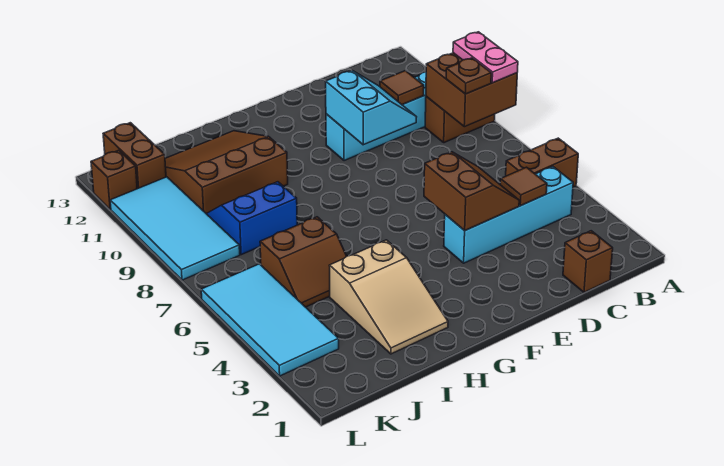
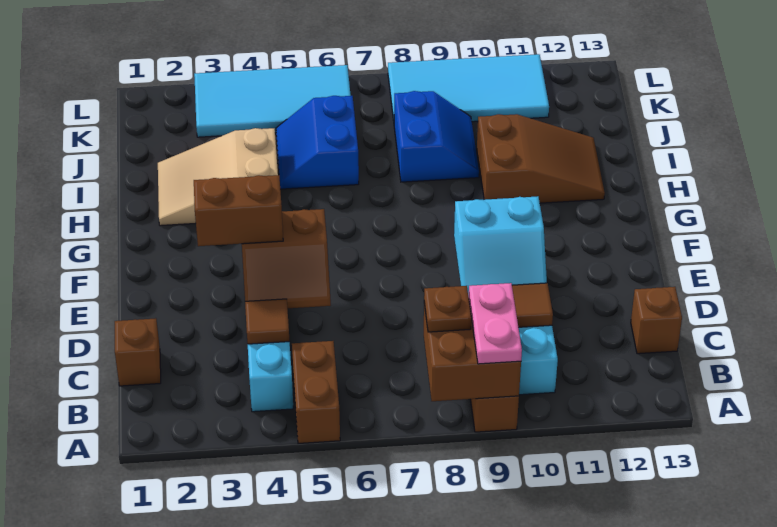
pink 1x2 plate [453,32,518,83] -> pink 1x2 plate turned to [469,283,522,364]
brown 3x3 slope [165,131,288,214] -> brown 2x3 slope [477,114,605,203]
brown 2x2 slope [260,217,347,307] -> blue 2x2 slope [276,96,359,189]
brown 1x2 brick [103,123,166,189] -> brown 1x2 brick moved to [194,175,283,246]
brown 1x1 brick [91,150,137,209] -> brown 1x1 brick moved to [631,287,682,354]

